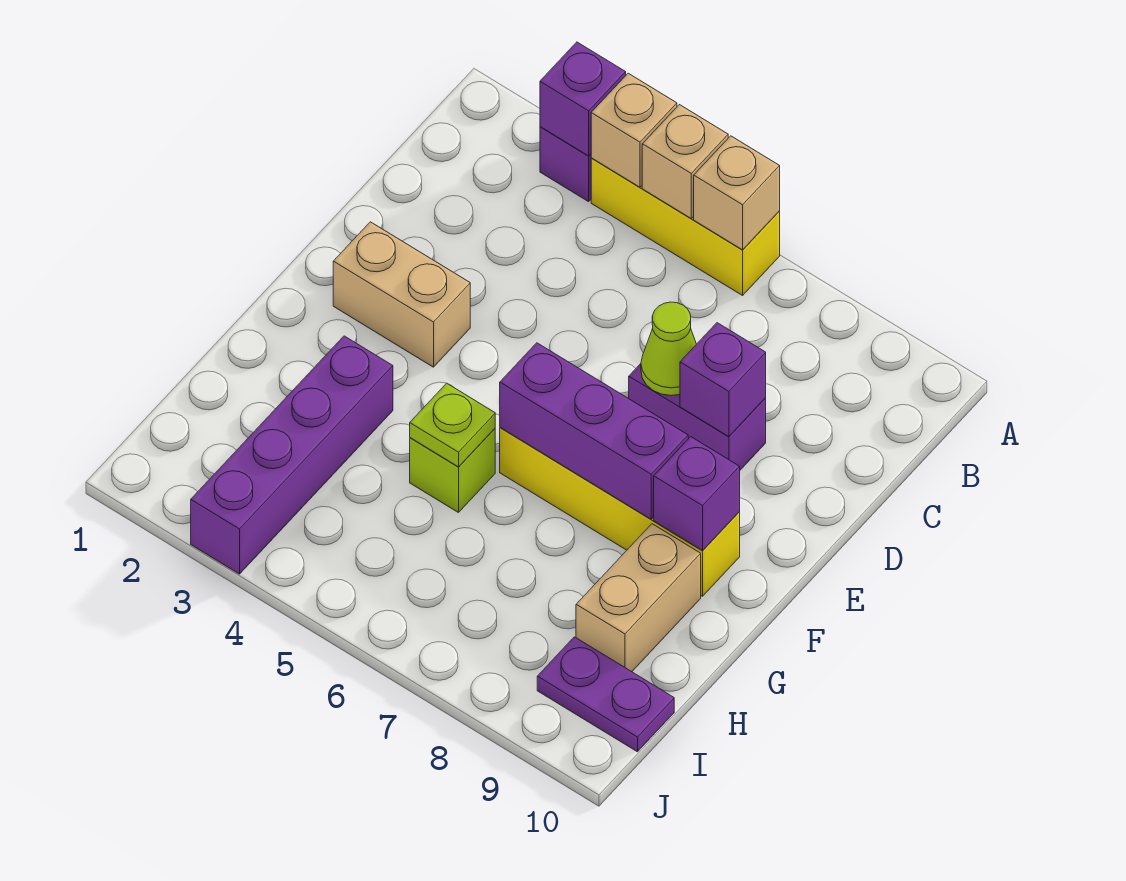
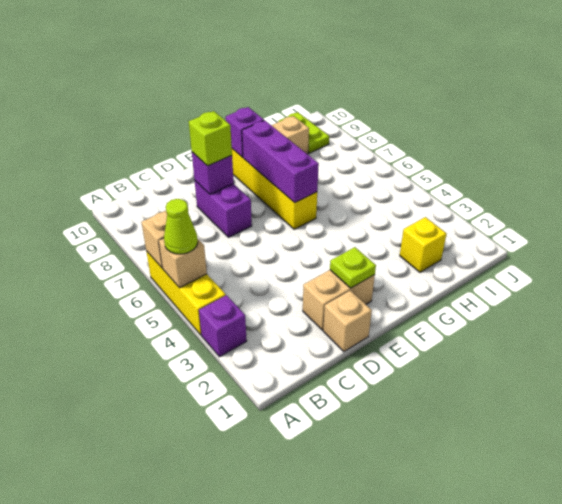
purple 1x1 brick [540,42,626,156] -> none
tan 1x1 brick [591,73,677,187] -> tan 1x1 brick moved to [323,291,372,352]
lime 1x1 cone [641,302,696,396] -> lime 1x1 cone moved to [164,199,198,254]
tan 1x2 brick [333,222,470,367] -> tan 1x2 brick turned to [303,270,375,330]
purple 1x4 brick [191,336,393,574] -> none
lime 1x1 brick [410,429,495,513] -> lime 1x1 brick moved to [189,111,232,166]
lime 1x1 plate [410,383,495,467] -> lime 1x1 plate moved to [330,247,376,288]
none -> yellow 1x1 brick [400,217,446,272]
purple 1x2 plate [537,637,674,752] -> lime 1x2 plate [278,112,329,153]

